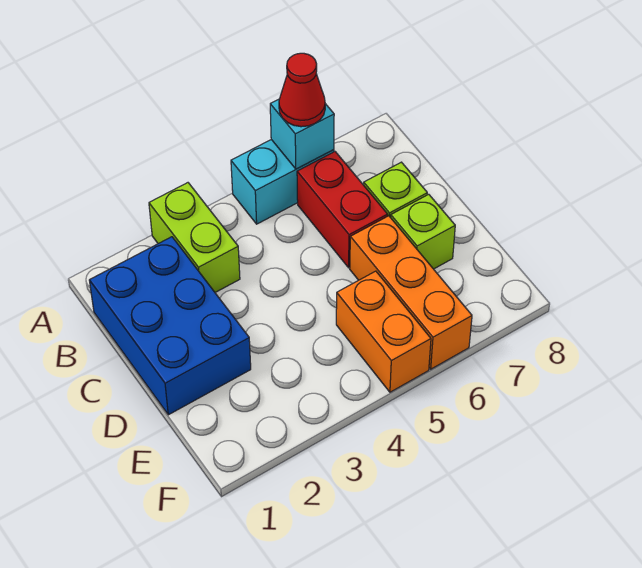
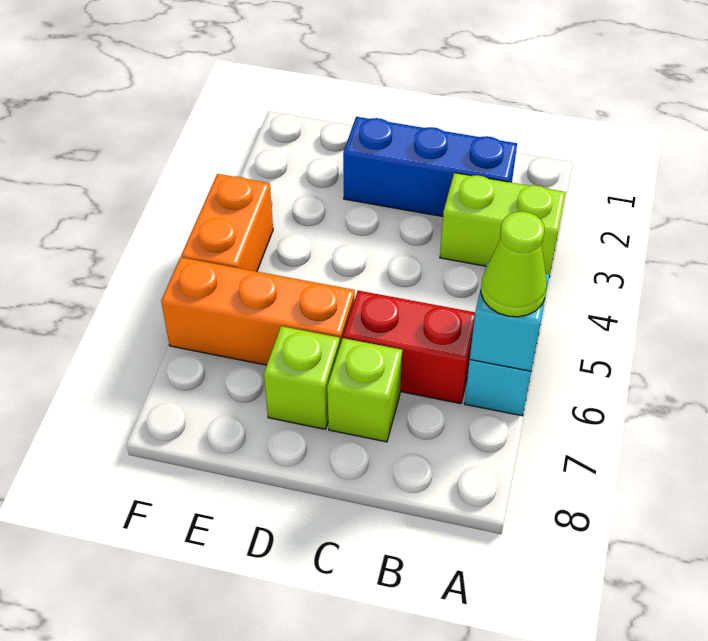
red 1x1 cone [279,53,325,127] -> lime 1x1 cone [481,211,547,317]
blue 2x3 brick [89,237,251,415] -> blue 1x3 brick [343,117,517,217]
orange 1x2 brick [336,271,431,392] -> orange 1x2 brick turned to [181,174,273,272]

